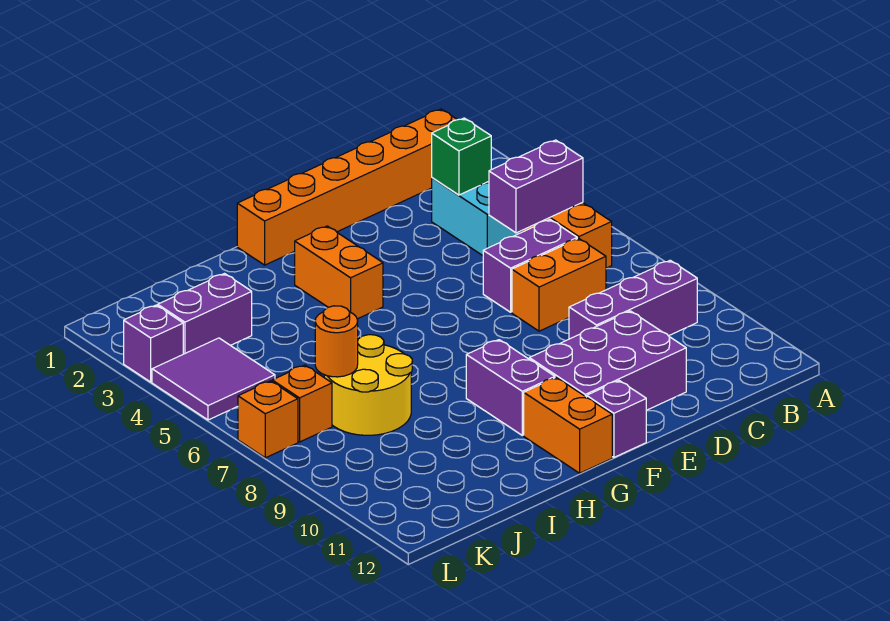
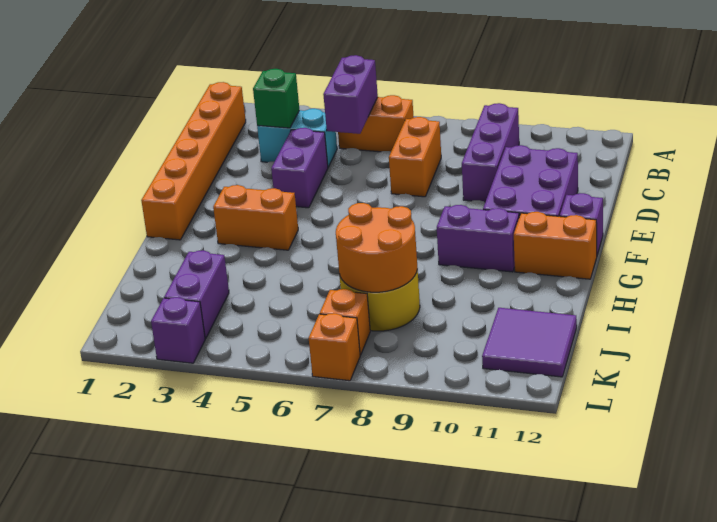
purple 1x2 brick [483,220,577,312] -> purple 1x2 brick moved to [271,128,328,208]
orange 1x1 round brick [315,306,358,377] -> orange 2x2 round brick [336,203,417,292]
purple 2x2 tile [152,338,275,420] -> purple 2x2 tile moved to [482,308,577,377]

